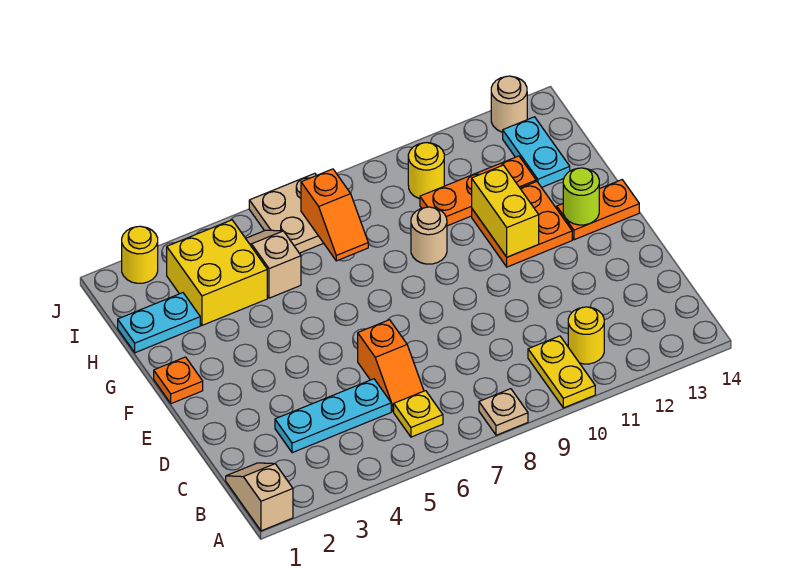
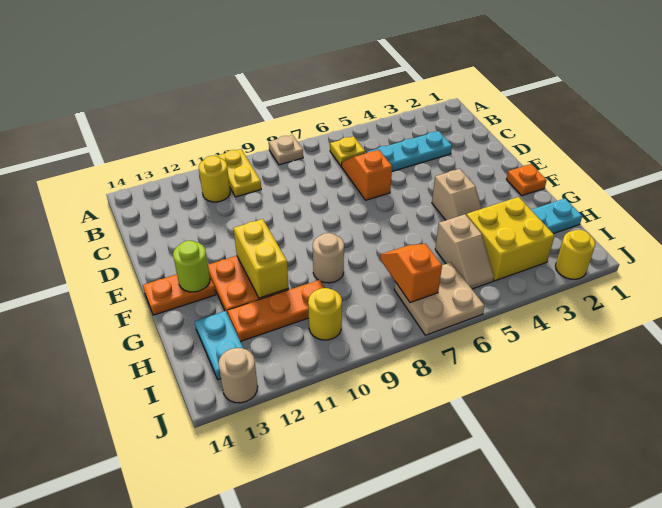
tan 1x2 slope [226,463,293,531] -> tan 1x2 slope moved to [432,169,482,220]

